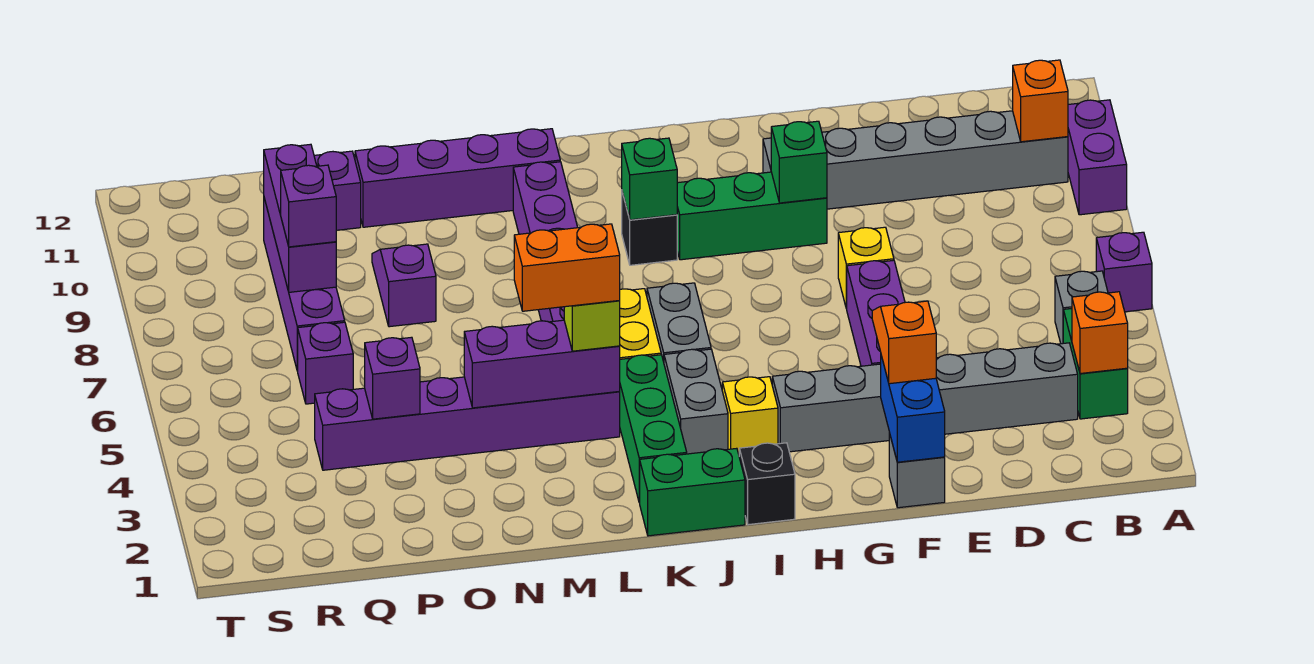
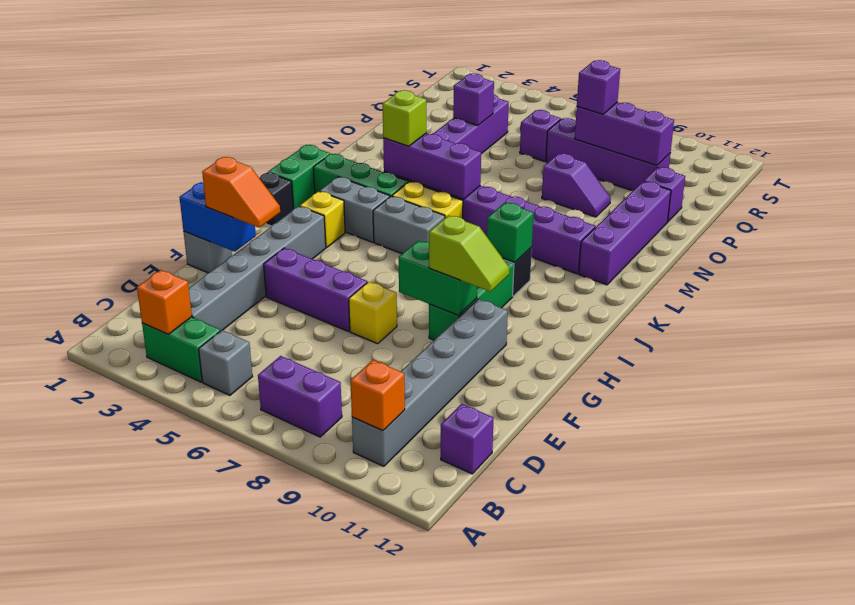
purple 1x1 brick [1096,232,1152,312] -> purple 1x1 brick moved to [441,404,494,474]
purple 1x2 brick [1068,100,1127,215] -> purple 1x2 brick moved to [258,356,342,437]
green 1x1 brick [771,121,827,203] -> green 1x2 brick [399,241,477,315]
none -> lime 1x2 slope [429,215,509,292]
purple 1x3 brick [464,320,620,408] -> purple 1x3 brick turned to [383,134,481,199]
orange 1x2 brick [514,224,620,311] -> none

